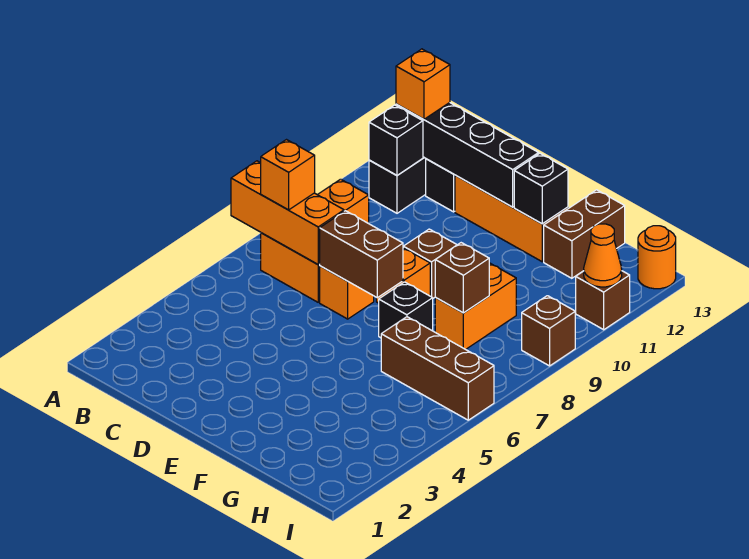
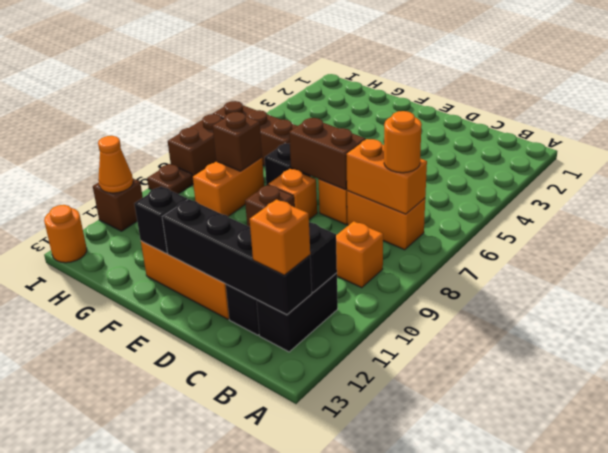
orange 1x3 brick [231,161,344,265] -> orange 1x2 brick [346,139,427,214]
orange 1x1 brick [261,140,315,210] -> orange 1x1 round brick [384,111,422,173]
brown 1x2 brick [544,190,625,278] -> brown 1x2 brick moved to [168,114,223,177]
brown 1x1 brick [522,296,575,366] -> brown 1x1 plate [147,164,193,194]

